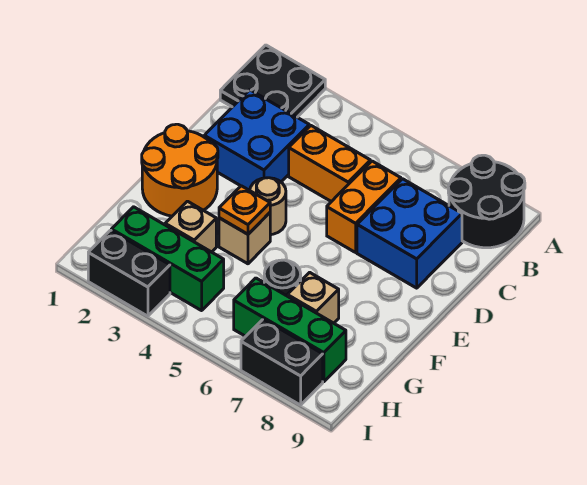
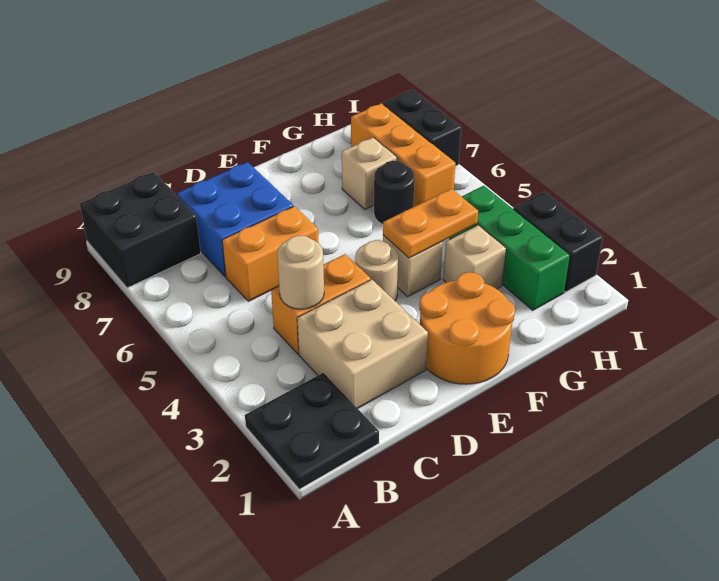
black 2x2 round brick [448,155,525,248] -> black 2x2 brick [80,172,201,288]
blue 2x2 brick [204,90,309,190] -> tan 2x2 brick [297,280,428,408]
orange 1x2 brick [289,126,370,202] -> orange 1x2 brick turned to [271,254,371,354]
none -> tan 1x1 round brick [277,236,324,309]
orange 1x1 plate [219,186,270,234] -> orange 1x2 plate [383,189,478,258]
green 1x3 brick [234,278,346,382] -> orange 1x3 brick [351,103,456,207]

